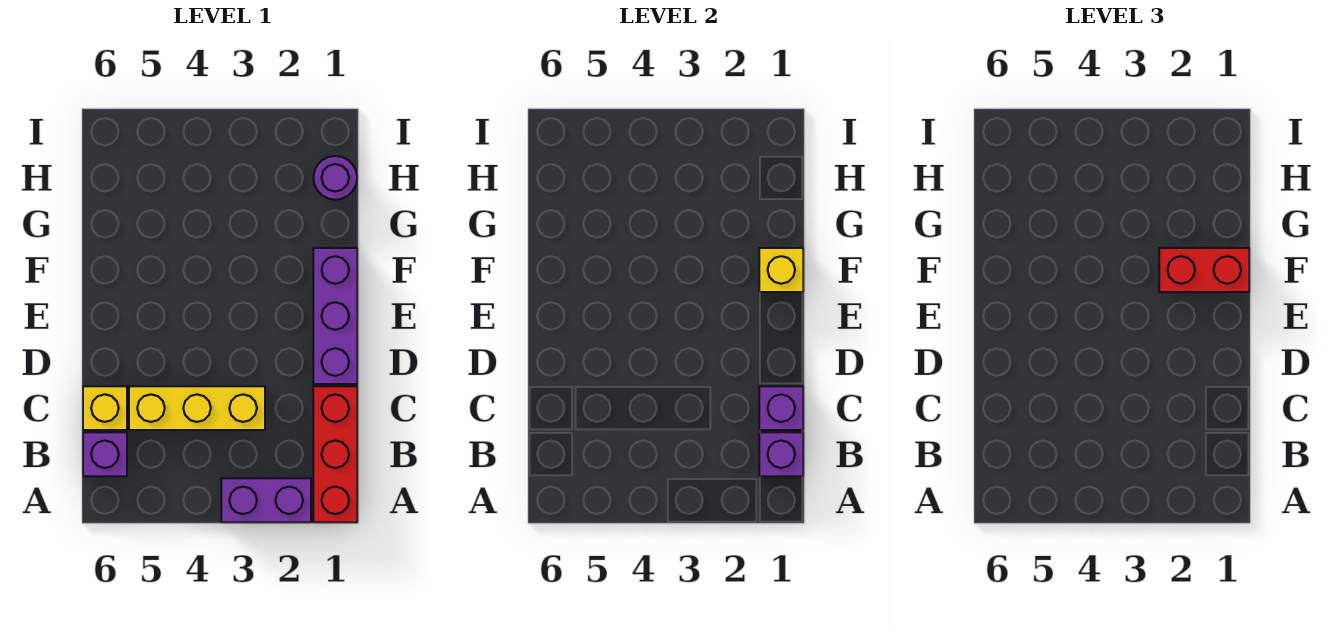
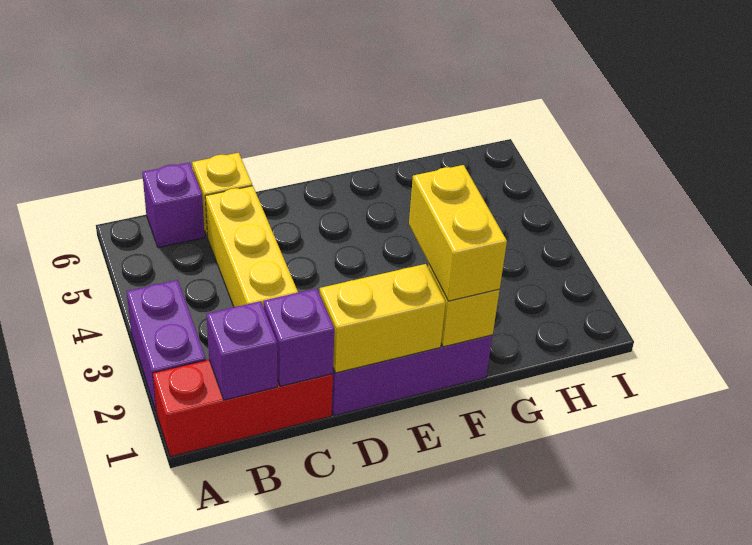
none -> yellow 1x2 brick [320,264,446,373]
red 1x2 brick [1159,248,1249,292] -> yellow 1x2 brick [409,165,507,301]
purple 1x1 round brick [313,156,357,200] -> none

